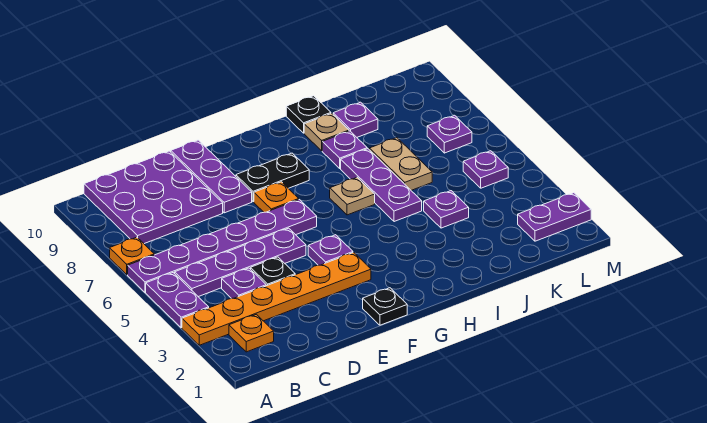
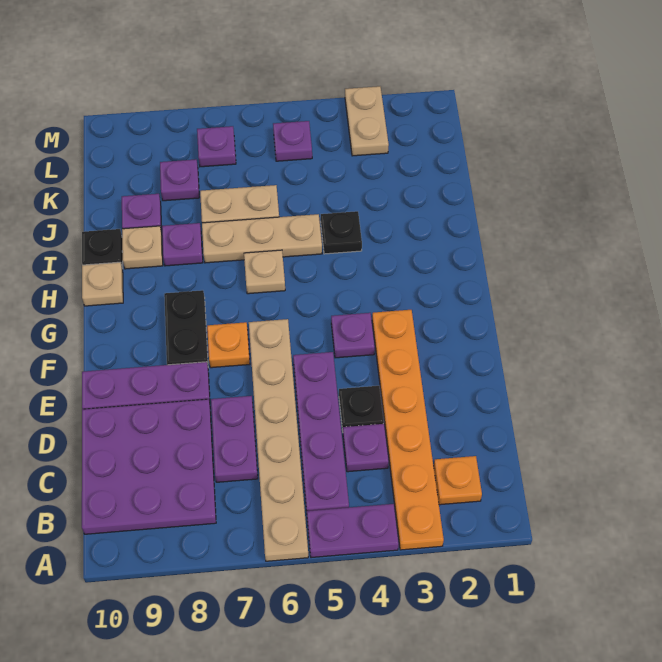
purple 1x6 plate [128,200,317,292] -> tan 1x6 plate [249,319,308,561]
orange 1x1 plate [110,237,154,275] -> none
black 1x1 plate [363,288,407,325] -> black 1x1 plate moved to [321,211,362,254]
none -> tan 1x1 plate [82,262,123,306]
purple 1x3 plate [341,149,422,222] -> tan 1x3 plate [202,214,322,263]
purple 1x1 plate [424,191,469,228] -> purple 1x1 plate moved to [160,159,199,201]
purple 1x2 plate [518,193,591,241] -> purple 1x2 plate moved to [211,396,258,482]
none -> tan 1x2 plate [345,86,389,156]

